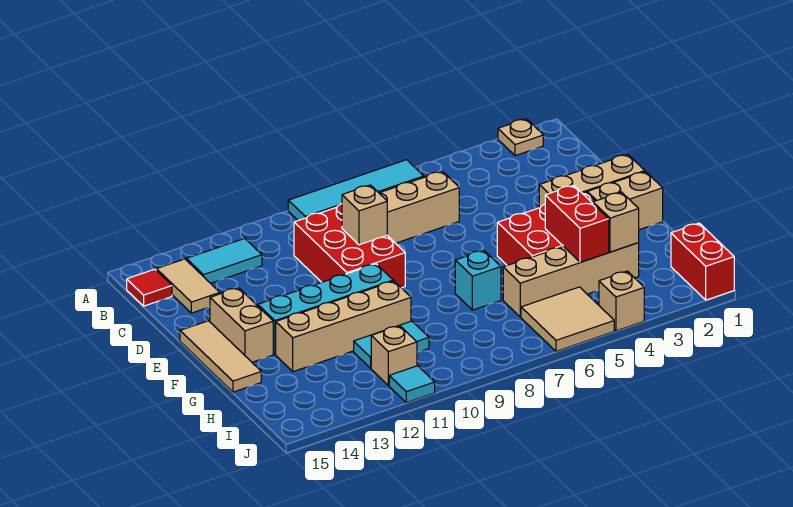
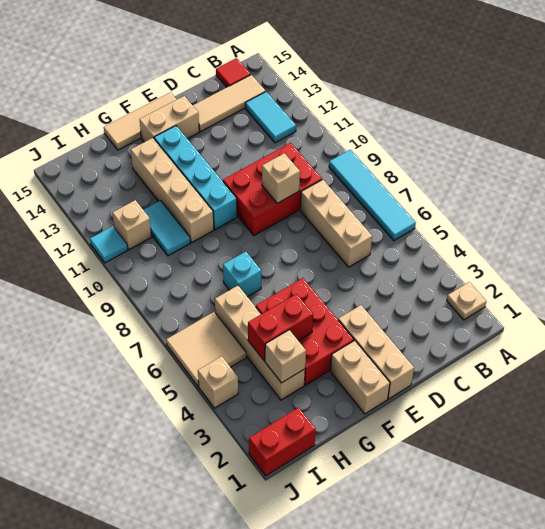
tan 1x2 tile [156,259,220,313] -> tan 1x3 tile [193,75,266,132]

